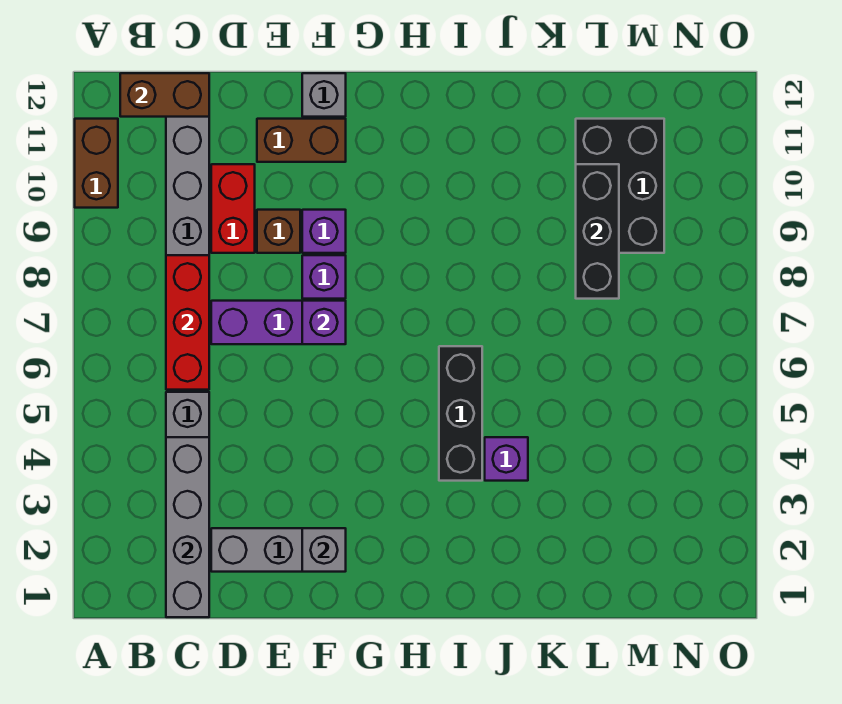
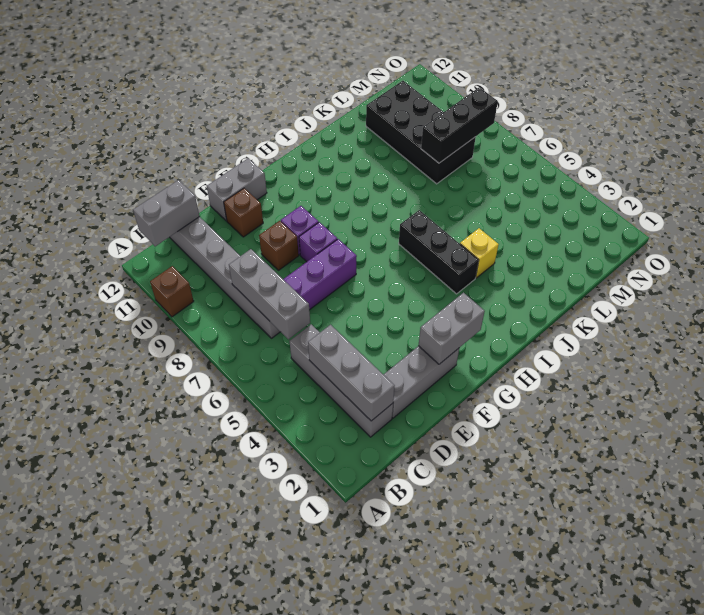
brown 1x2 brick [75,119,118,208] -> brown 1x1 brick [150,266,194,317]
brown 1x2 brick [120,73,209,117] -> grey 1x2 brick [133,180,200,246]
grey 1x4 brick [166,437,209,617] -> grey 1x3 brick [308,325,394,421]
red 1x3 brick [166,255,209,390] -> grey 1x3 brick [229,249,310,339]
red 1x2 brick [211,164,255,253] -> none
brown 1x2 brick [257,119,346,162] -> brown 1x1 brick [224,188,263,237]
grey 1x1 brick [302,528,346,572] -> grey 1x2 brick [418,293,485,364]
purple 1x1 brick [302,301,346,344] -> none
grey 1x1 brick [302,73,346,117] -> grey 1x2 brick [207,158,267,221]
purple 1x1 brick [485,437,528,481] -> yellow 1x1 brick [460,228,499,278]
black 1x3 brick [576,164,619,299] -> black 1x3 brick turned to [421,87,498,163]
black 2x3 brick [576,119,664,253] -> black 2x4 brick [366,81,476,184]

